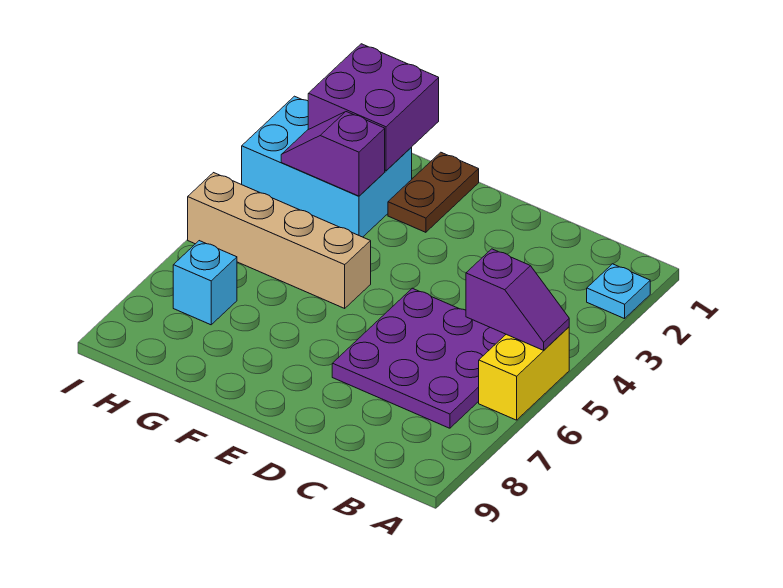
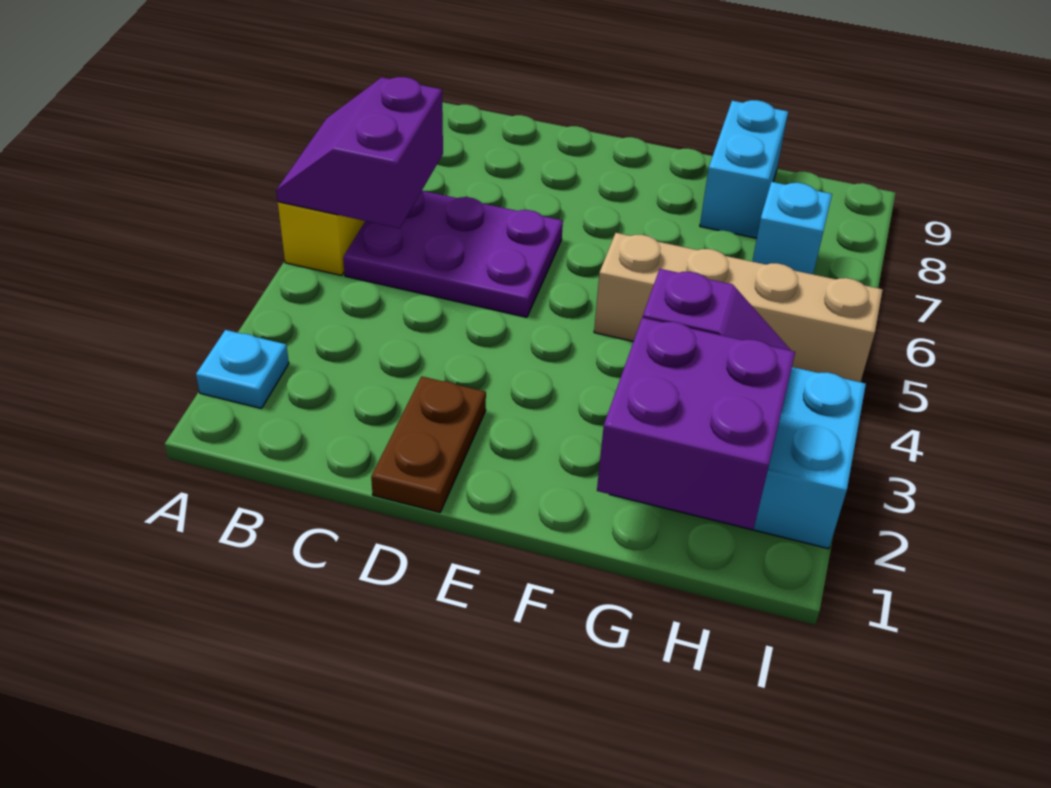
purple 1x2 slope [466,249,569,350] -> purple 2x2 slope [276,77,443,228]
purple 3x3 plate [332,288,506,428] -> purple 2x3 plate [343,191,563,317]
brown 1x2 plate [388,152,479,232] -> brown 1x2 plate moved to [371,376,486,513]
none -> cyan 1x2 brick [700,100,788,238]

